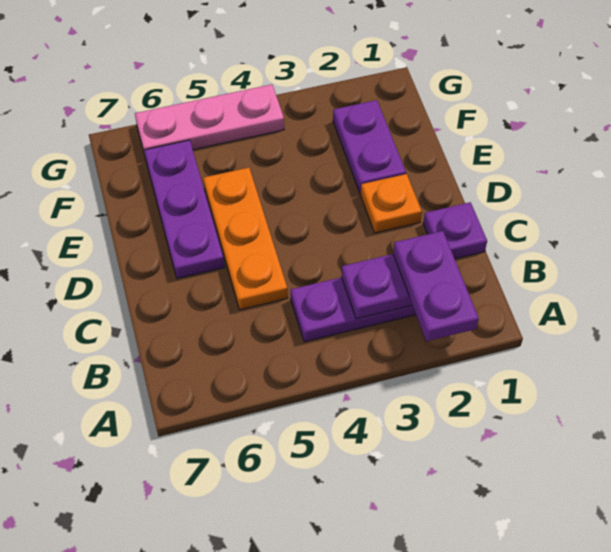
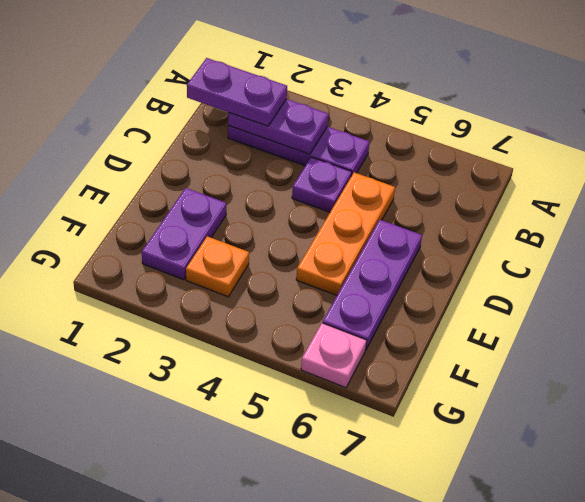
purple 1x2 plate [393,231,479,341] -> purple 1x2 plate turned to [187,58,287,126]
purple 1x1 plate [423,202,487,259] -> purple 1x1 plate moved to [292,157,352,212]
orange 1x1 plate [361,174,422,233] -> orange 1x1 plate moved to [186,236,249,297]
pink 1x3 plate [135,84,284,155] -> pink 1x1 plate [301,323,367,388]

